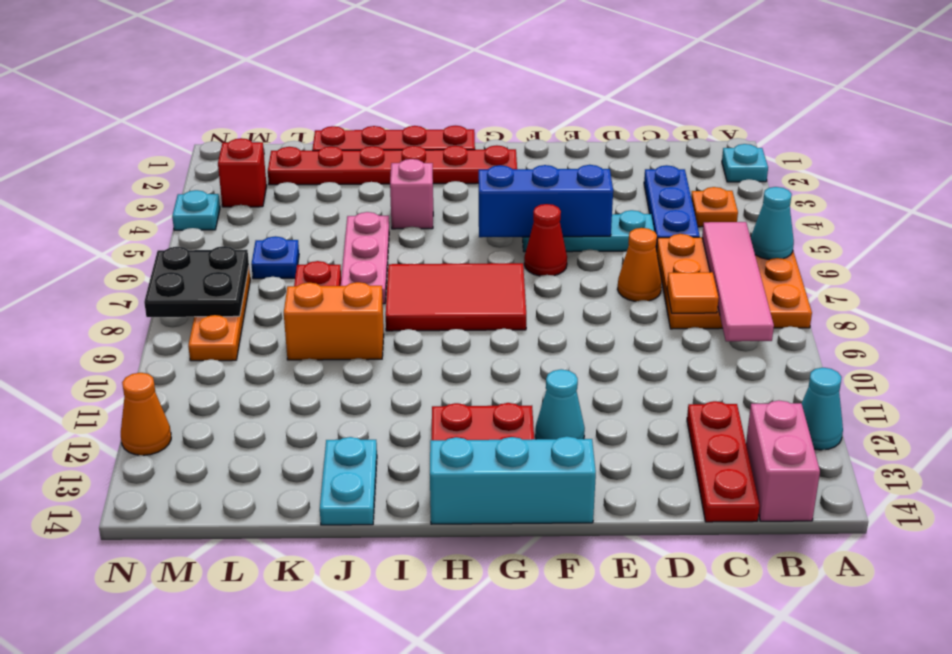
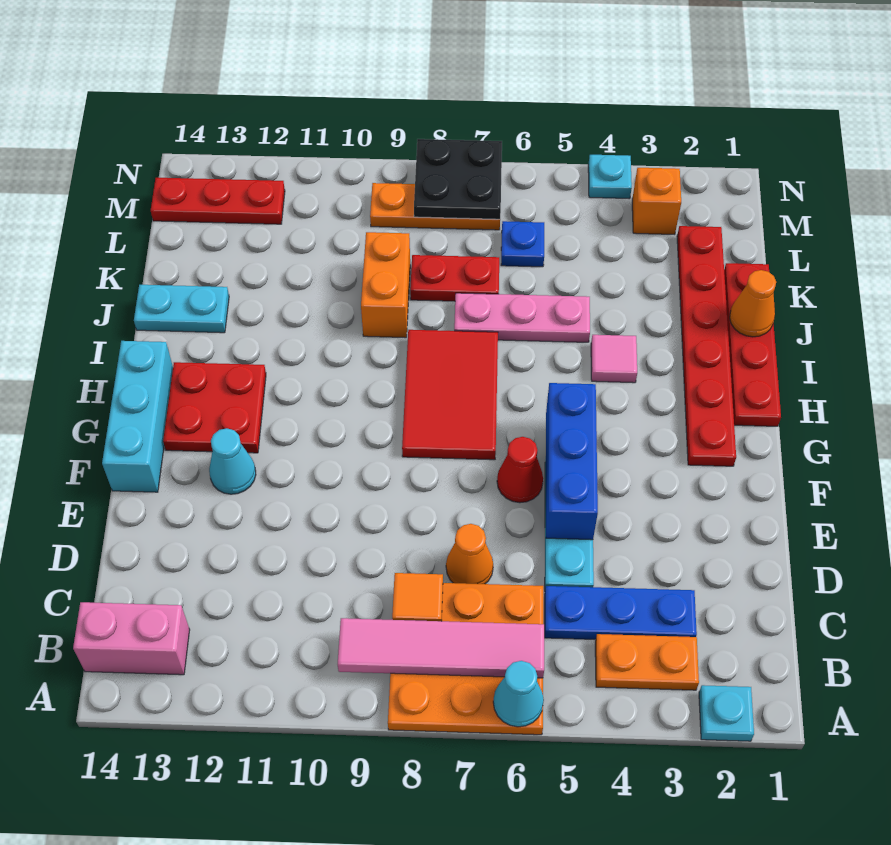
cyan 1x1 cone [802,368,843,450] -> none
orange 1x1 plate [691,187,738,227] -> orange 1x2 plate [595,634,699,690]
red 1x3 plate [687,401,760,522] -> red 1x3 plate moved to [151,178,285,224]
pink 1x1 brick [390,159,433,229] -> pink 1x1 tile [591,335,637,383]
red 1x1 brick [218,138,267,207] -> orange 1x1 brick [632,168,681,235]
orange 1x1 cone [121,373,171,455] -> orange 1x1 cone moved to [730,270,776,337]

